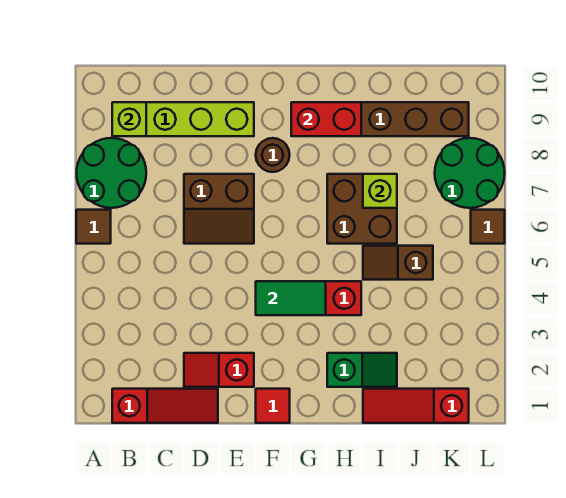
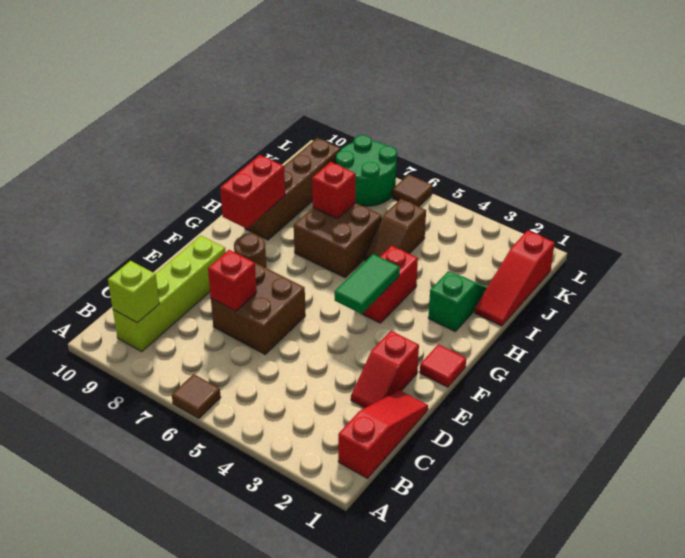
green 2x2 round brick [77,138,146,208] -> none
brown 2x2 slope [184,174,254,244] -> brown 2x2 brick [211,263,305,354]
none -> red 1x1 brick [208,250,257,311]
lime 1x1 brick [363,174,397,208] -> red 1x1 brick [312,162,356,219]

